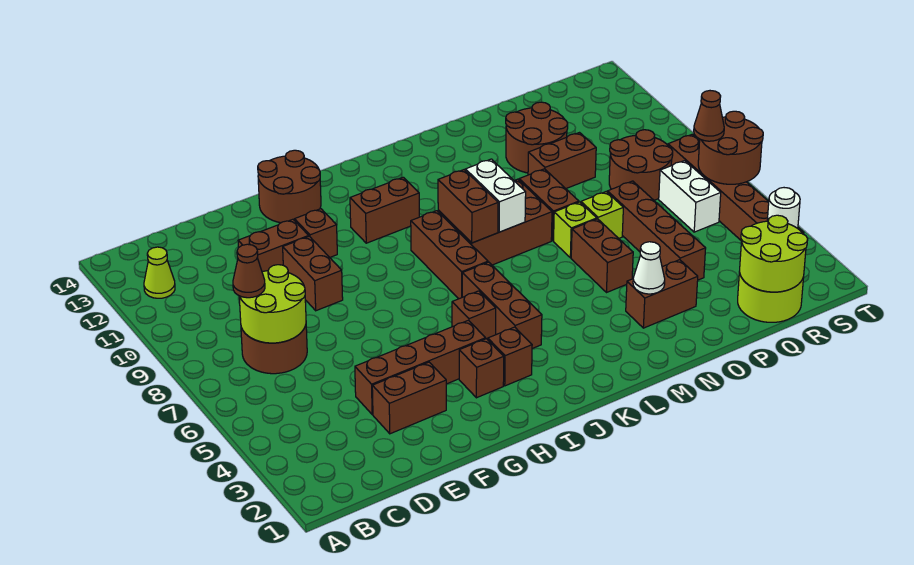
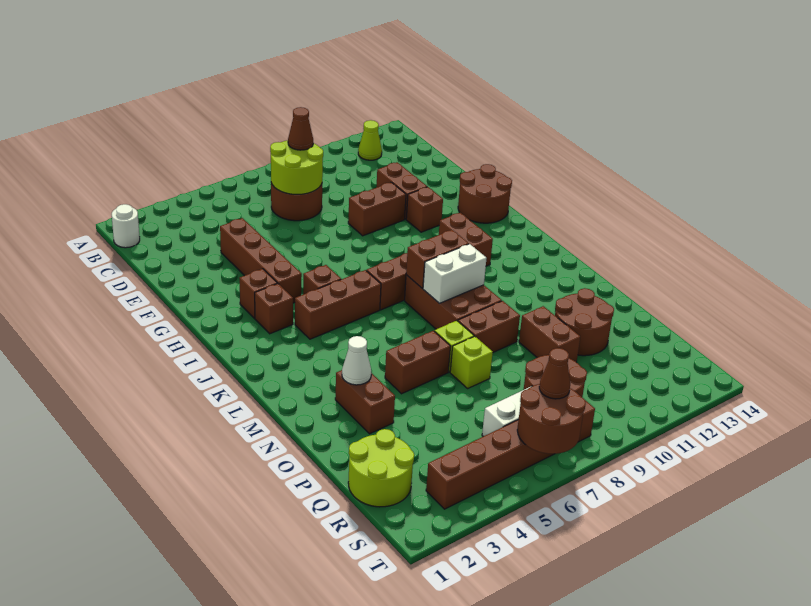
brown 1x2 brick [372,362,446,434] -> none
brown 1x4 brick [608,181,706,280] -> none
lime 2x2 round brick [740,215,808,292] -> none
white 1x1 round brick [767,188,800,228] -> white 1x1 round brick moved to [112,204,140,248]

